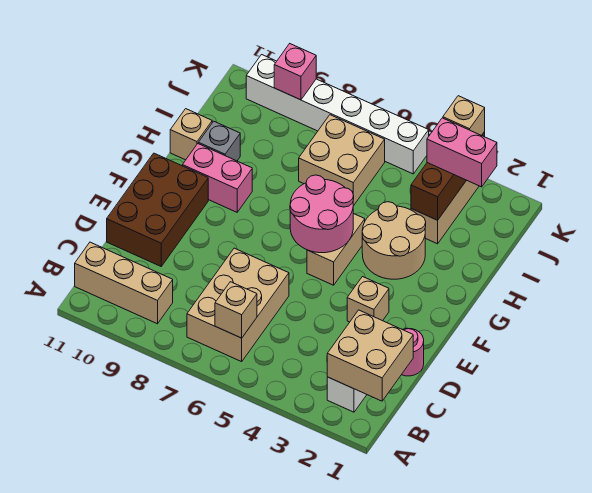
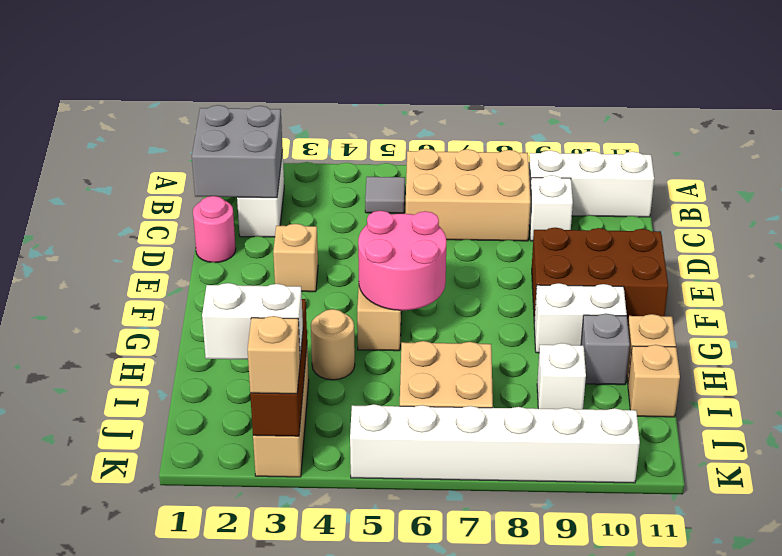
tan 2x2 brick [327,310,413,401] -> grey 2x2 brick [192,105,283,198]
none -> grey 1x1 tile [365,177,405,213]
tan 2x3 brick [187,248,289,362] -> tan 2x3 brick turned to [406,149,530,241]
tan 1x1 brick [215,282,257,338] -> tan 1x1 brick moved to [628,345,680,417]
tan 1x3 brick [75,242,173,324] -> white 1x3 brick [529,150,654,217]
none -> white 1x1 brick [529,175,573,241]
brown 2x3 brick [107,153,208,266] -> brown 2x3 brick turned to [532,228,668,323]
tan 2x2 round brick [362,202,426,279] -> tan 1x1 round brick [311,309,355,380]
pink 1x2 brick [182,144,252,212] -> white 1x2 brick [534,283,627,353]
none -> white 1x1 brick [537,343,586,409]
pink 1x2 brick [427,118,497,187] -> white 1x2 brick [202,283,303,360]
pink 1x1 brick [274,44,316,100] -> none

